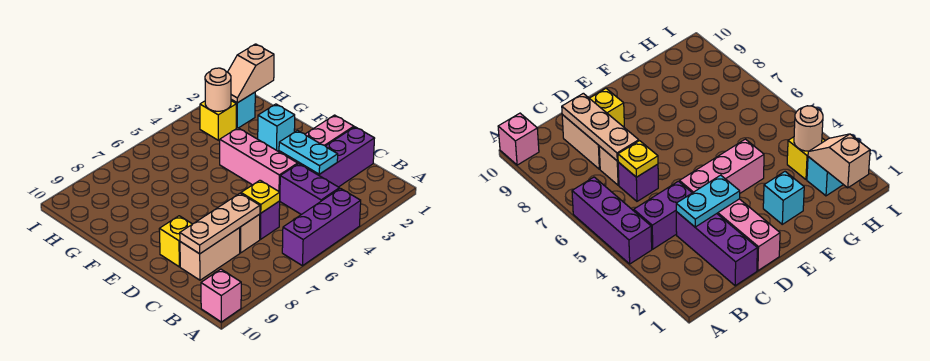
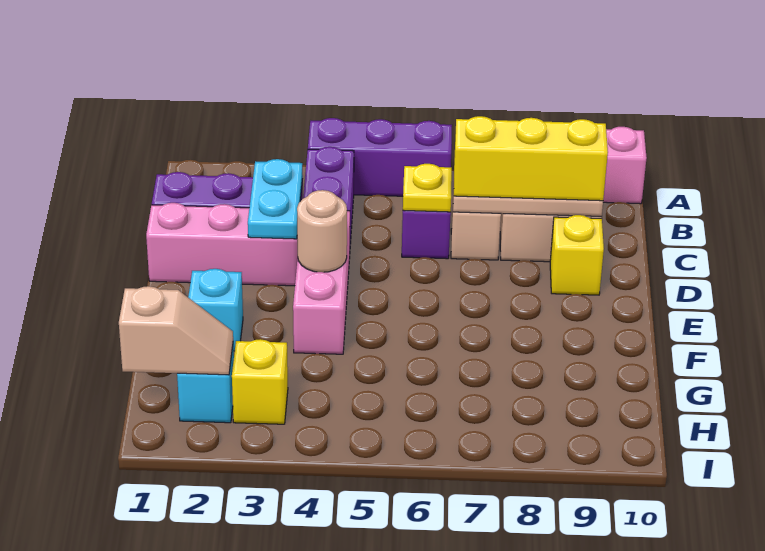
none -> yellow 1x3 brick [454,116,608,201]
tan 1x1 round brick [205,68,231,111] -> tan 1x1 round brick moved to [297,190,347,272]

